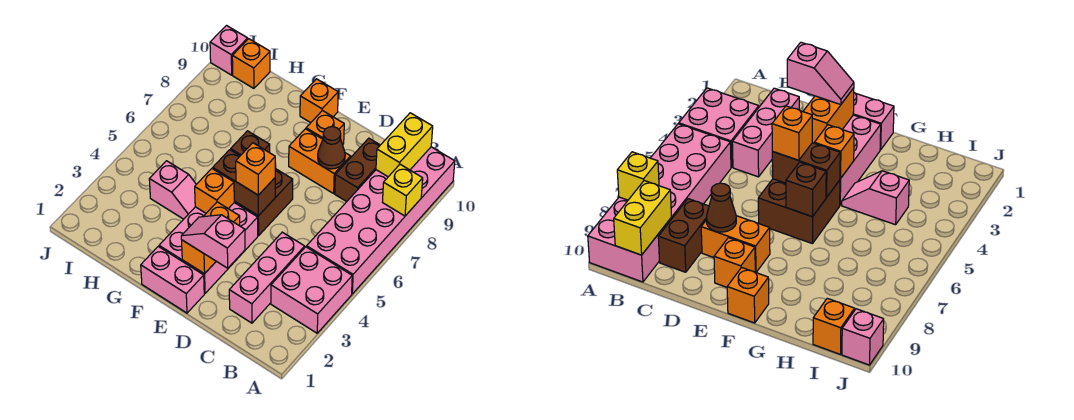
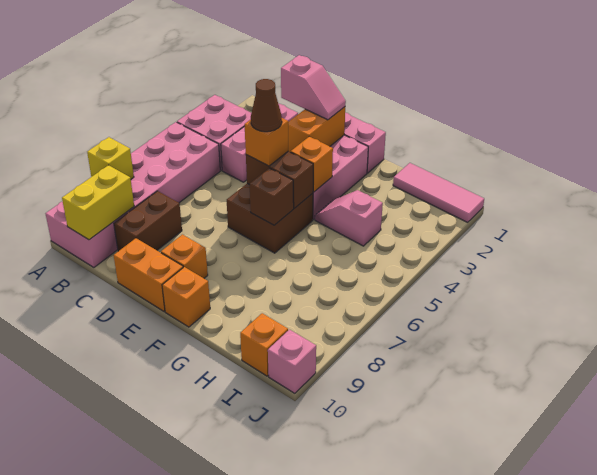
orange 1x2 brick [289,129,351,193] -> orange 1x2 brick moved to [114,238,183,312]
brown 1x1 cone [318,127,345,169] -> brown 1x1 cone moved to [251,79,282,132]
none -> pink 1x3 tile [393,163,484,222]

